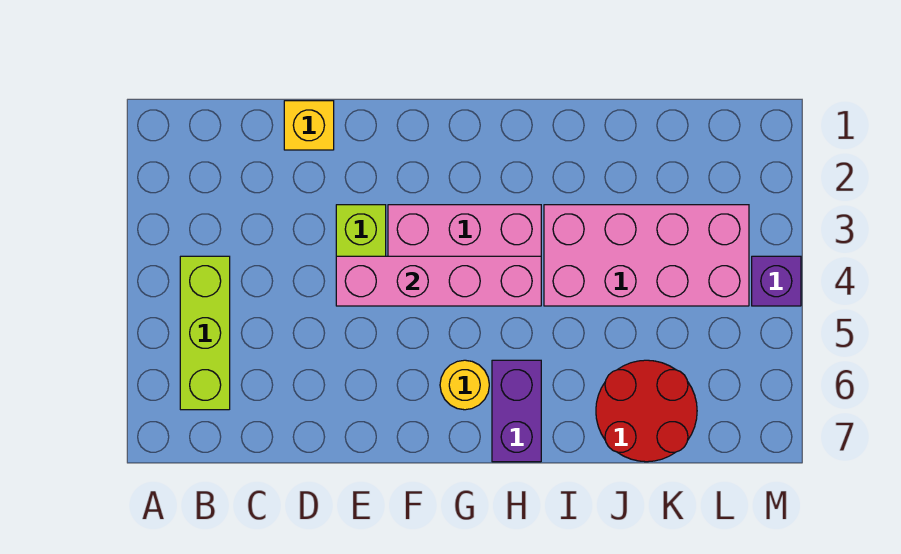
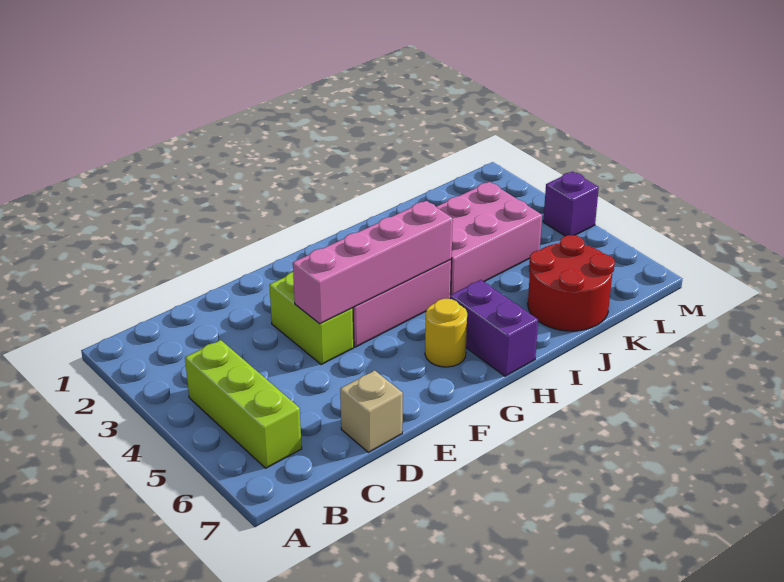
yellow 1x1 brick [284,101,334,150] -> none
none -> tan 1x1 brick [340,370,403,452]
pink 2x4 brick [544,205,749,306] -> pink 2x3 brick [436,182,542,295]

